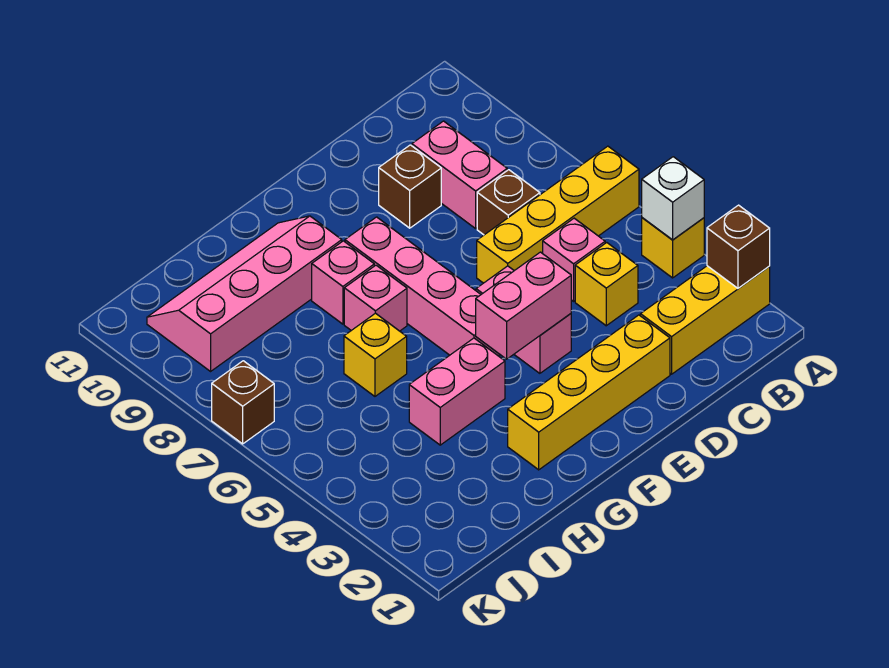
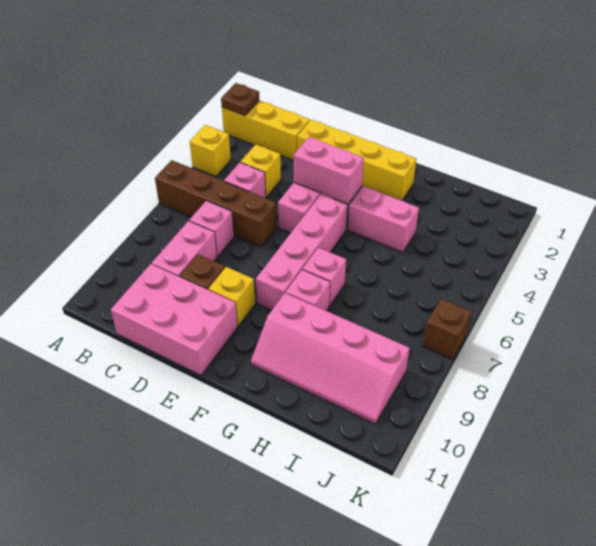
brown 1x1 brick [707,205,770,288] -> brown 1x1 plate [221,83,259,116]
white 1x1 brick [642,157,704,240] -> none
yellow 1x4 brick [477,146,639,283] -> brown 1x4 brick [155,160,277,247]
brown 1x1 brick [477,170,540,235] -> pink 1x1 brick [189,201,234,256]
none -> pink 2x3 brick [111,264,238,375]
yellow 1x1 brick [344,313,407,396] -> yellow 1x1 brick moved to [209,267,255,326]

